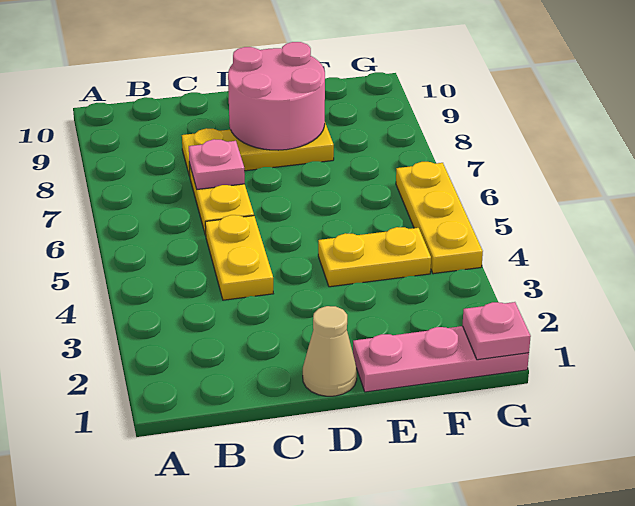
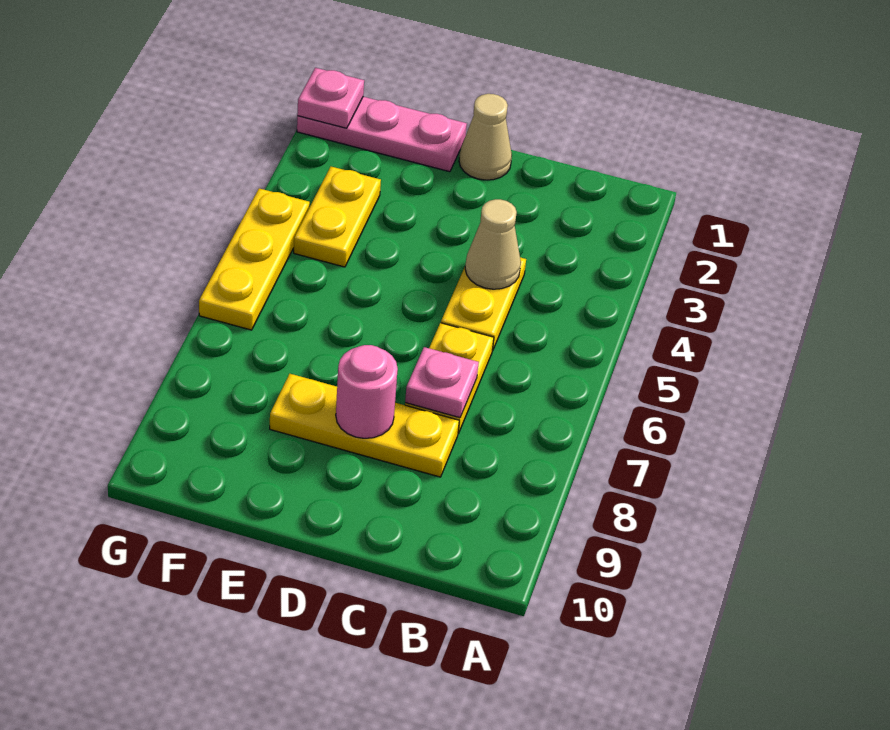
none -> tan 1x1 cone [465,199,521,289]
pink 2x2 round brick [228,42,325,150] -> pink 1x1 round brick [336,345,398,438]
yellow 1x2 plate [318,227,431,287] -> yellow 1x2 plate turned to [294,167,381,267]

